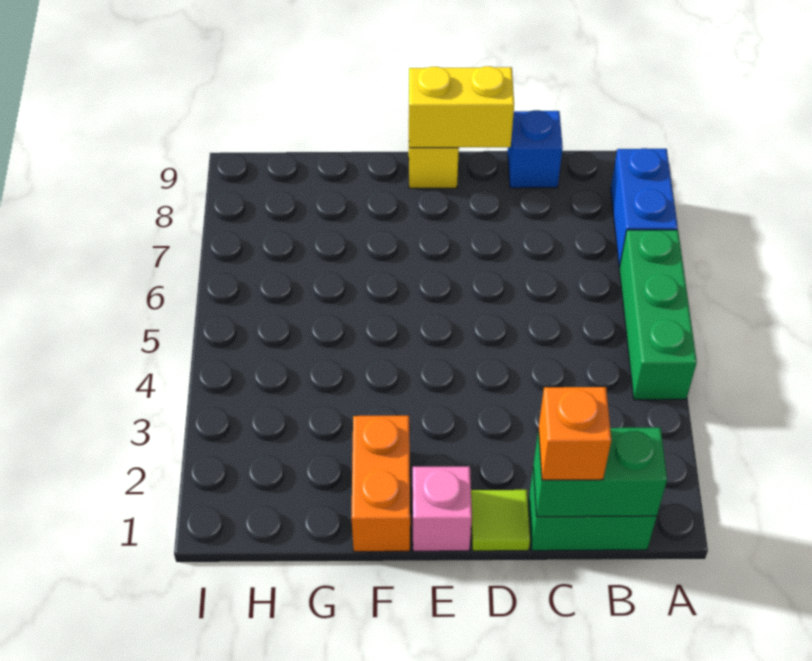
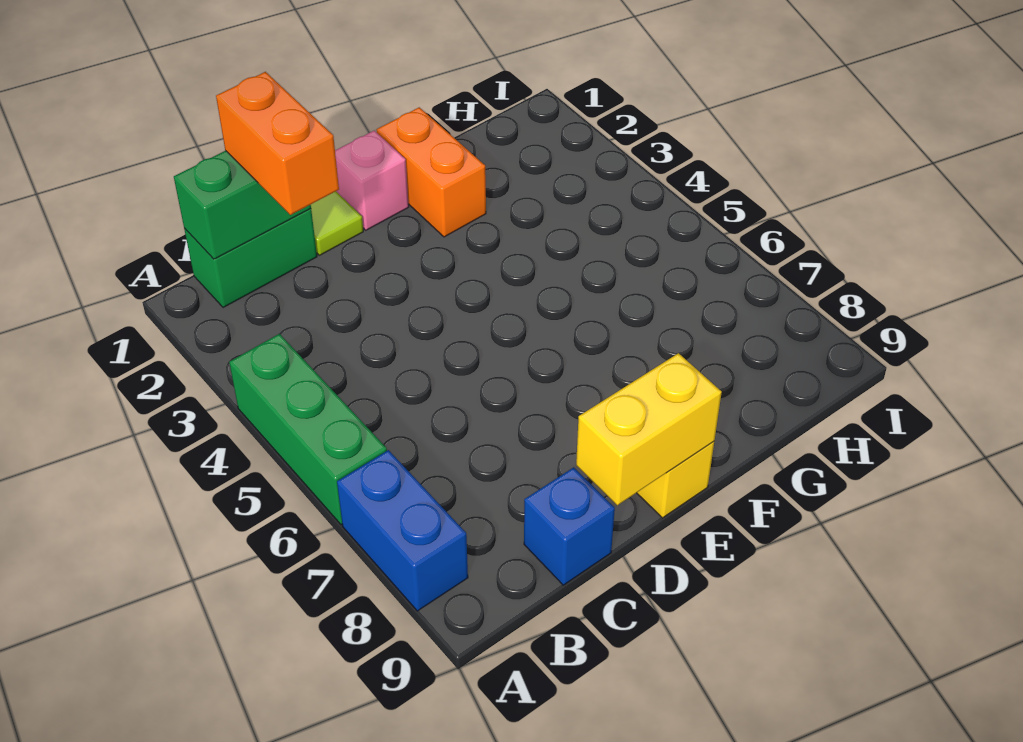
orange 1x1 brick [538,387,611,480] -> orange 1x2 brick [216,72,339,215]

